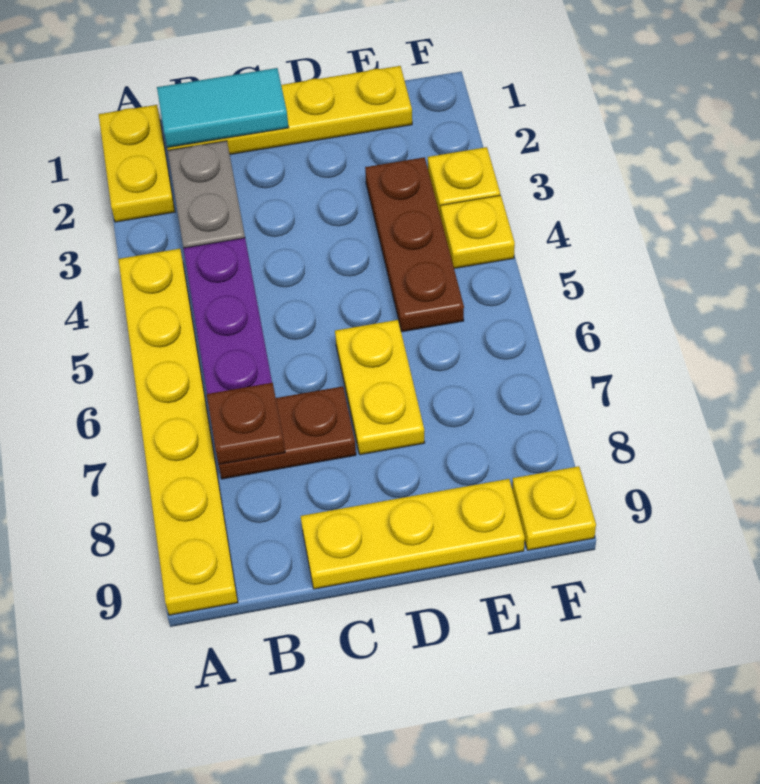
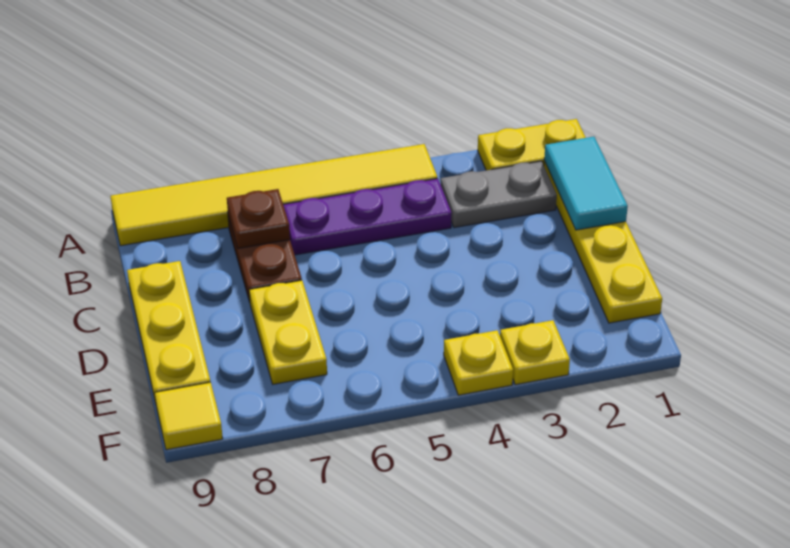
yellow 1x6 plate [118,249,238,615] -> yellow 1x6 tile [111,144,437,246]
yellow 1x2 plate [335,320,425,455] -> yellow 1x2 plate turned to [249,280,327,384]
brown 1x3 plate [365,157,464,332] -> none
yellow 1x1 plate [512,466,596,550] -> yellow 1x1 tile [155,382,223,450]

